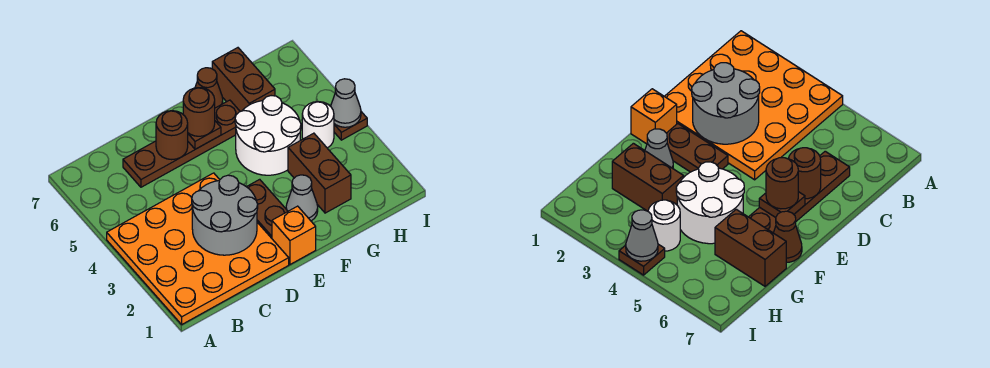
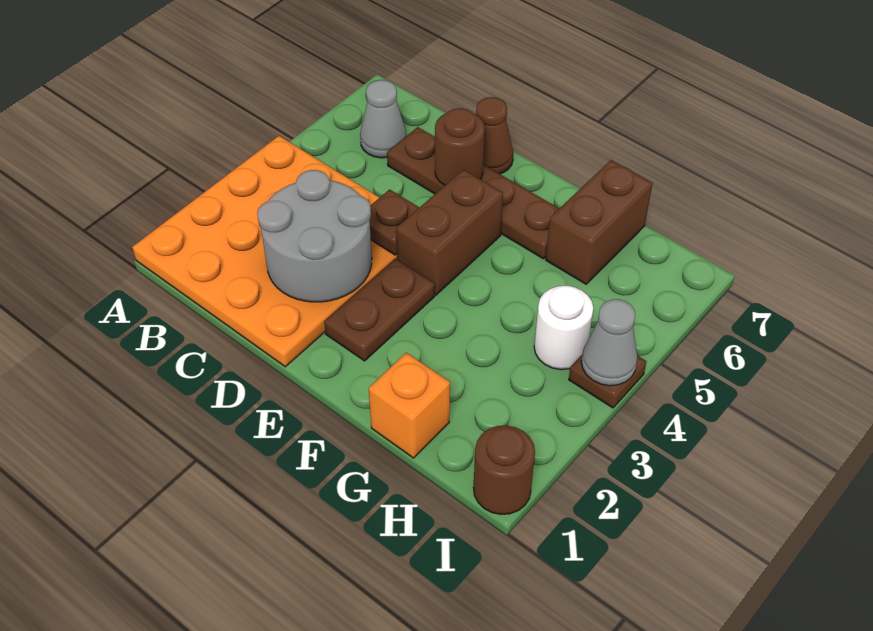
orange 1x1 brick [272,206,316,264] -> orange 1x1 brick moved to [369,353,450,458]
brown 1x1 plate [188,121,221,149] -> brown 1x1 plate moved to [370,189,419,255]
brown 1x1 round brick [183,88,215,136] -> brown 1x1 round brick moved to [473,425,535,515]
grey 1x1 cone [286,175,318,221] -> grey 1x1 cone moved to [360,80,406,158]
white 2x2 round brick [235,96,301,175] -> none
brown 1x1 cone [195,68,223,108] -> brown 1x1 cone moved to [476,97,513,174]
brown 1x2 brick [288,133,351,213] -> brown 1x2 brick moved to [396,170,503,295]

